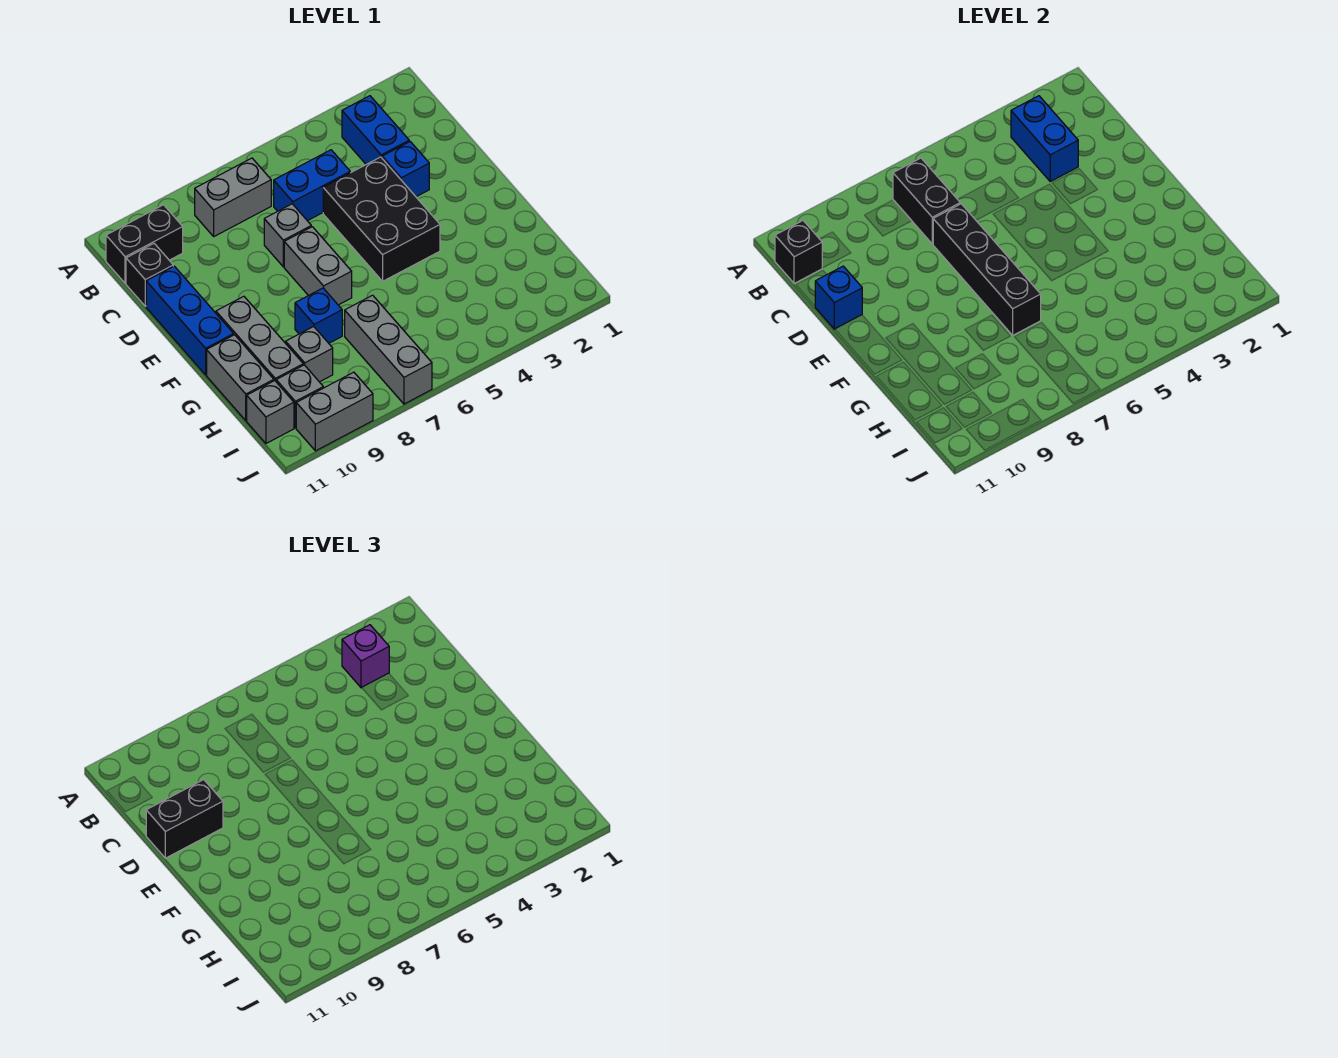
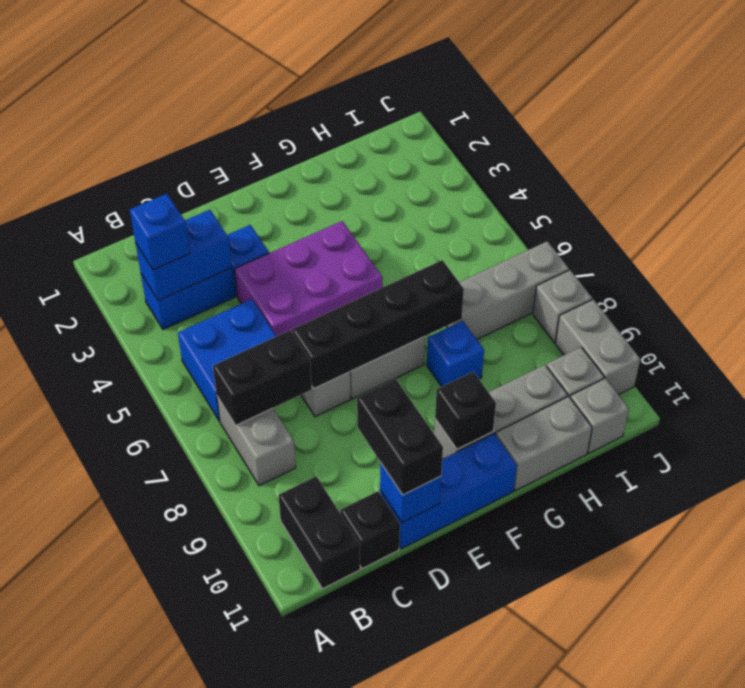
purple 1x1 brick [342,625,389,688] -> blue 1x1 brick [130,194,190,270]
black 1x1 brick [775,221,822,283] -> black 1x1 brick moved to [435,372,496,449]
blue 1x2 brick [274,150,350,221] -> blue 2x2 brick [178,299,276,421]
black 2x3 brick [323,157,440,281] -> purple 2x3 brick [235,221,382,336]
grey 1x1 brick [286,327,333,382] -> grey 1x1 brick moved to [533,270,592,343]

